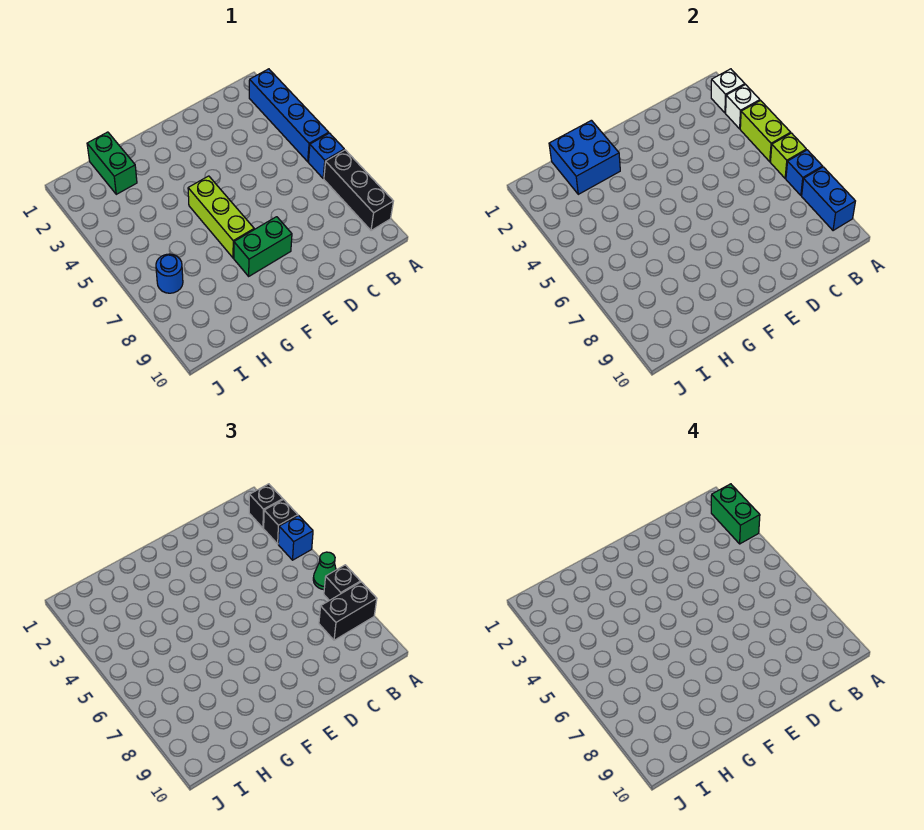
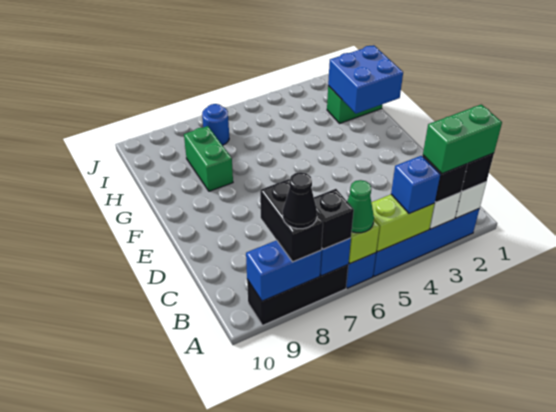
none -> black 1x1 cone [283,172,317,229]
green 1x2 brick [234,217,292,276] -> green 1x2 brick moved to [184,126,233,191]
lime 1x3 brick [188,176,254,258] -> none

